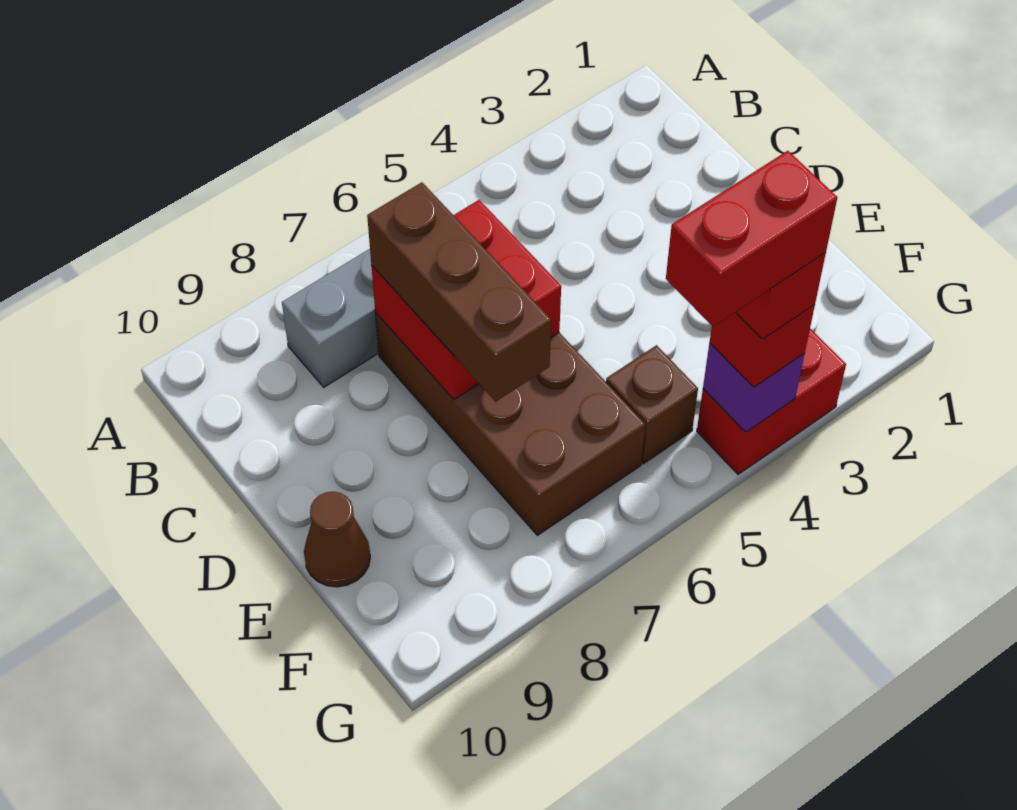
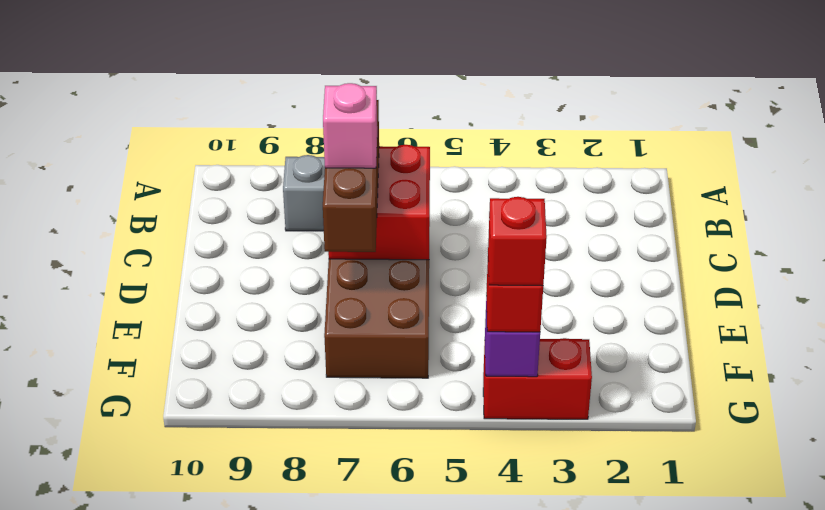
none -> pink 1x1 brick [323,83,377,168]
brown 1x1 cone [304,492,370,587] -> none
brown 1x1 brick [606,345,698,464] -> none
red 1x2 brick [666,151,837,327] -> none

